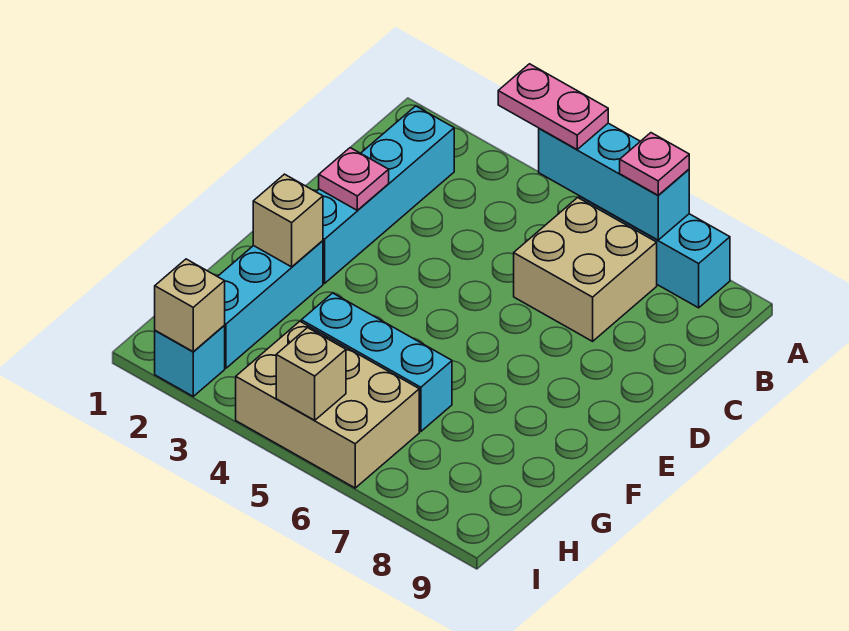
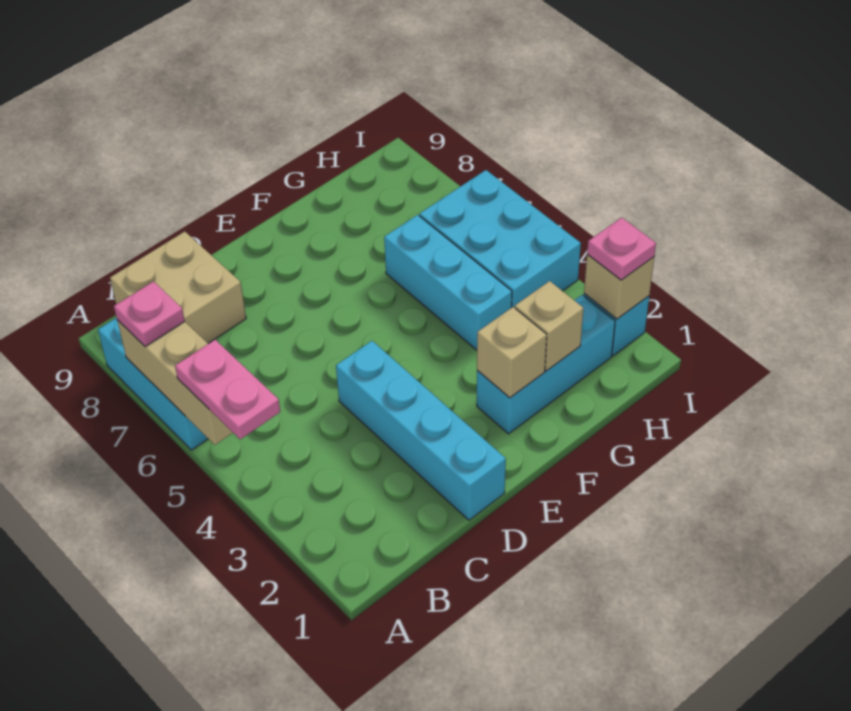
cyan 1x3 brick [539,123,689,240] -> tan 1x3 brick [117,320,233,445]
cyan 1x4 brick [316,106,454,283] -> cyan 1x4 brick turned to [336,341,506,520]
tan 2x2 brick [514,198,657,341] -> tan 2x2 brick moved to [110,232,246,343]
pink 1x1 plate [319,148,389,211] -> pink 1x1 plate moved to [587,218,656,280]
tan 2x3 brick [236,321,419,488] -> cyan 2x3 brick [419,170,581,308]
tan 1x1 brick [276,328,346,420] -> tan 1x1 brick moved to [515,281,583,371]

